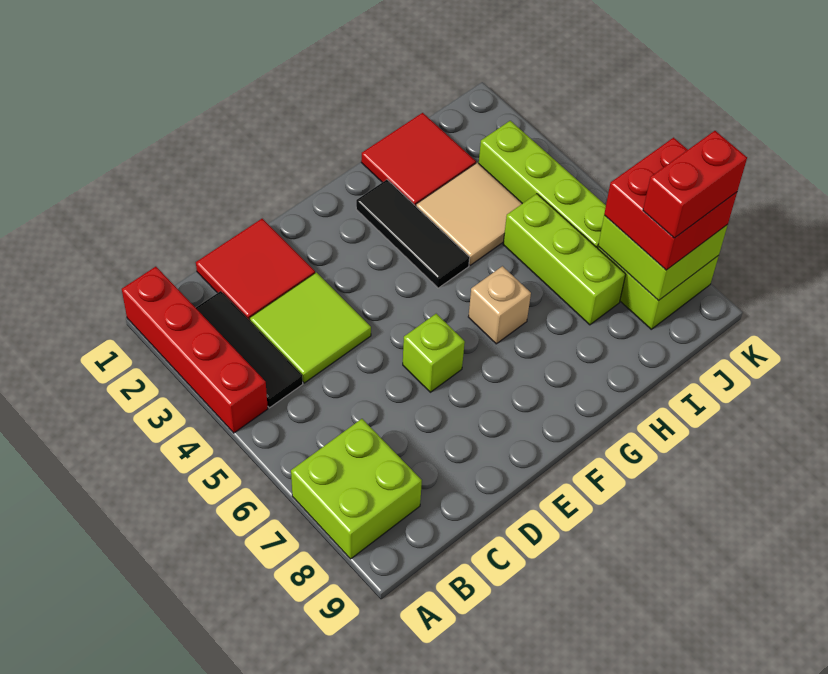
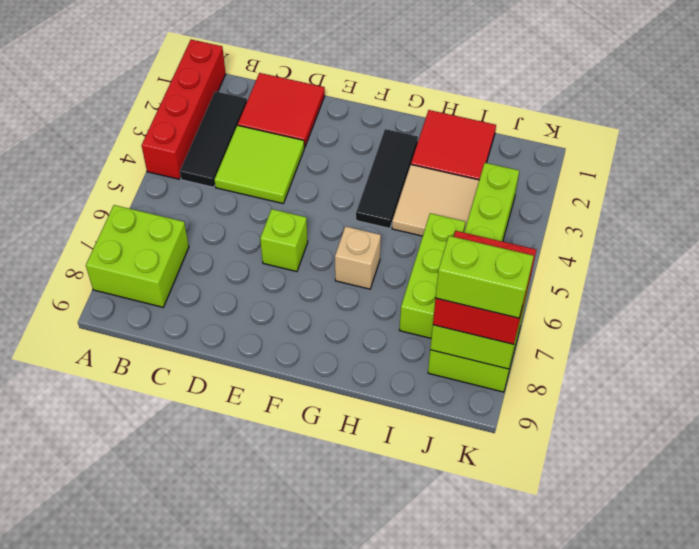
red 1x2 brick [643,131,747,238] -> lime 1x2 brick [436,236,534,318]

